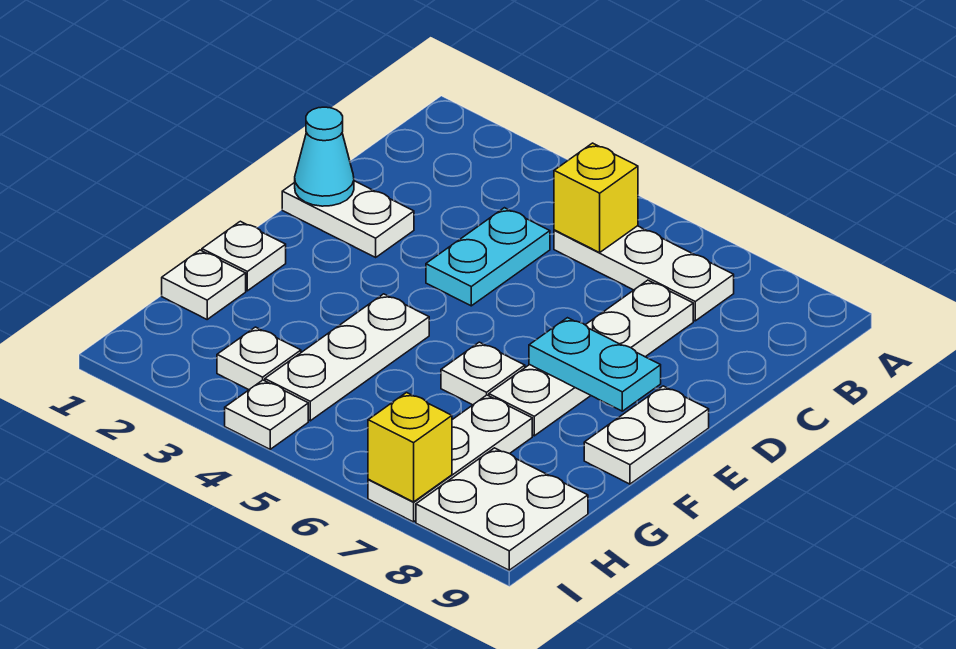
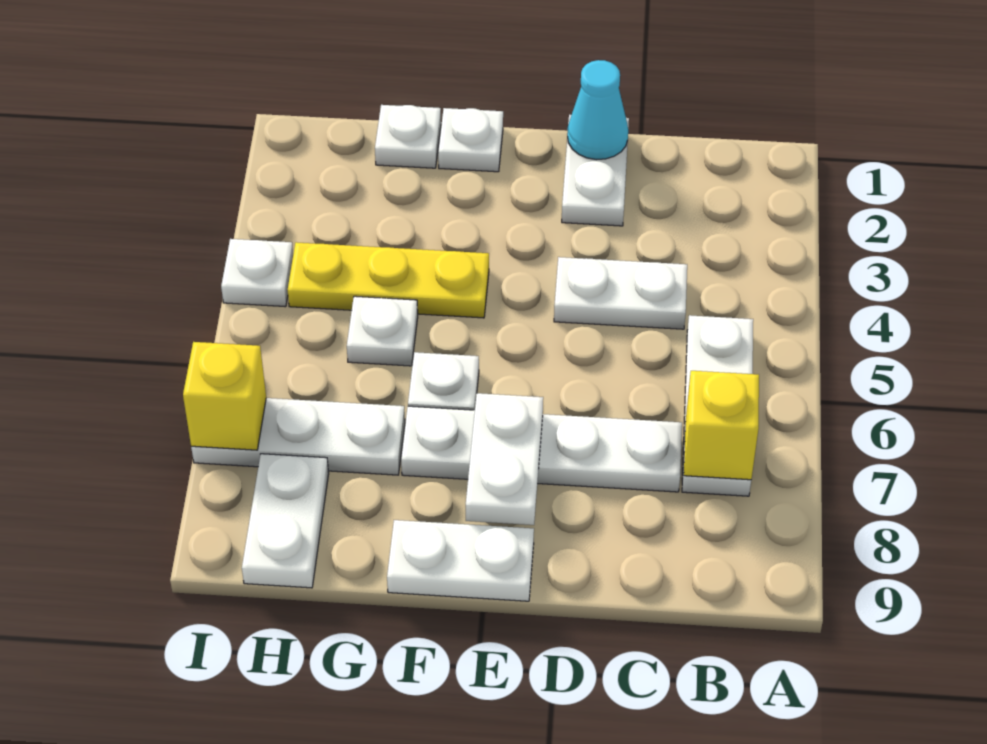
yellow 1x1 brick [554,143,638,253] -> yellow 1x1 brick moved to [684,371,759,480]
cyan 1x2 plate [426,208,550,306] -> white 1x2 plate [554,257,687,329]
cyan 1x2 plate [529,318,661,411] -> white 1x2 plate [466,393,543,525]
white 1x3 plate [265,294,429,421] -> yellow 1x3 plate [288,242,489,318]
white 1x1 plate [217,327,301,390] -> white 1x1 plate moved to [347,296,418,366]
white 2x2 plate [416,448,588,570] -> white 1x2 plate [242,454,329,588]

